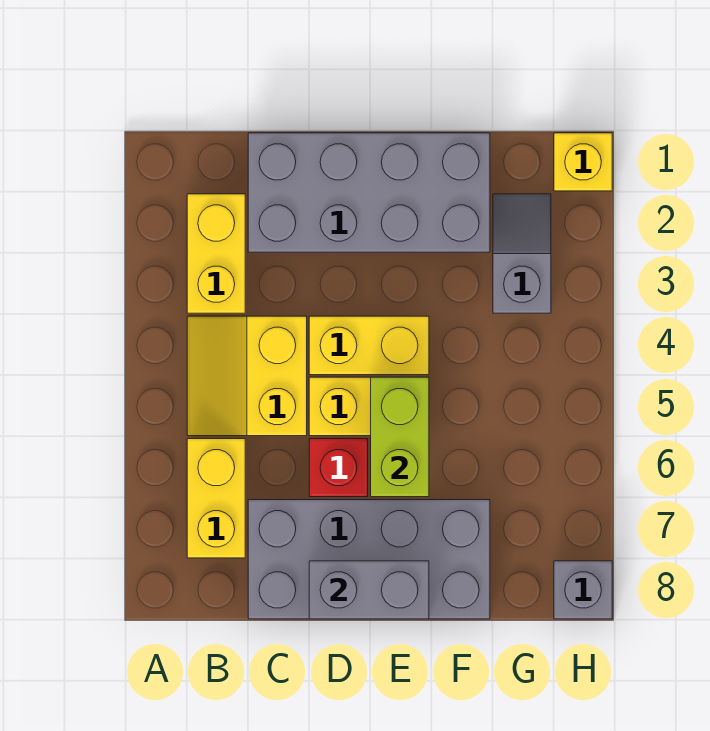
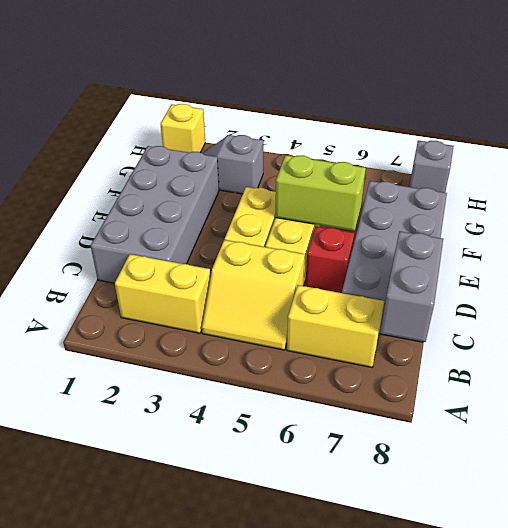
grey 1x2 brick [309,561,429,619] -> grey 1x2 brick moved to [381,231,443,342]

